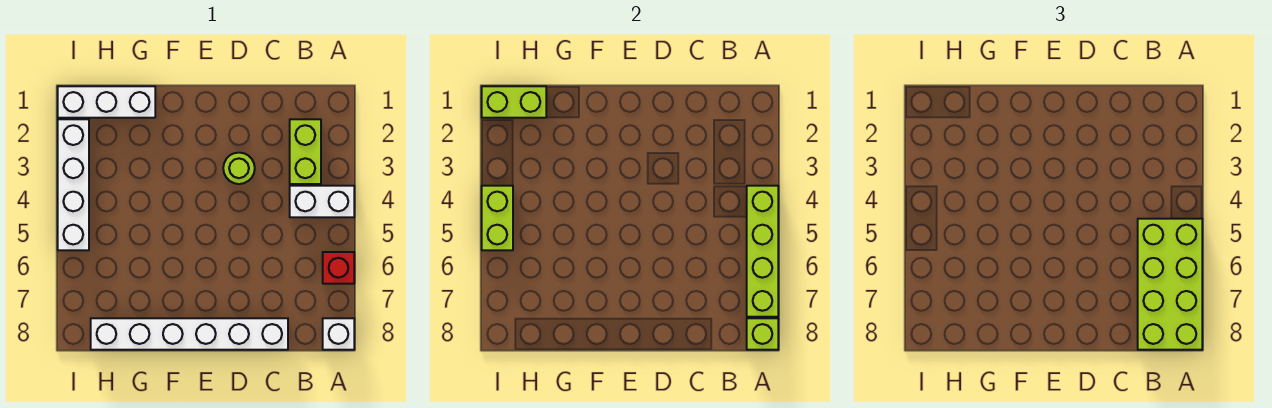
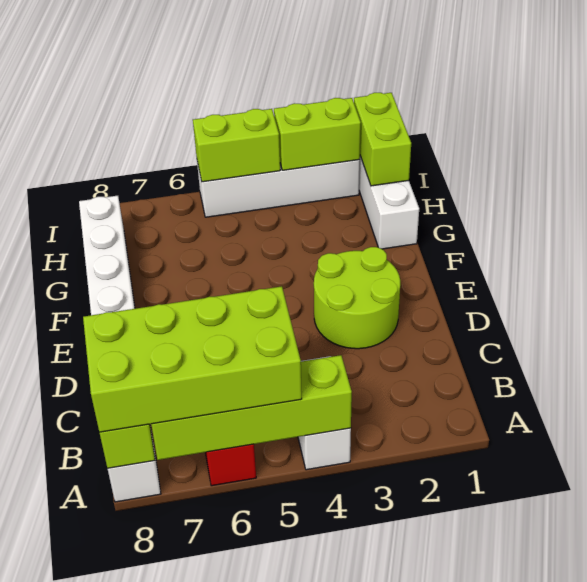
lime 1x2 brick [290,119,321,184] -> lime 1x2 brick moved to [274,98,361,170]
lime 1x1 round brick [223,153,255,184] -> lime 2x2 round brick [314,247,400,349]

